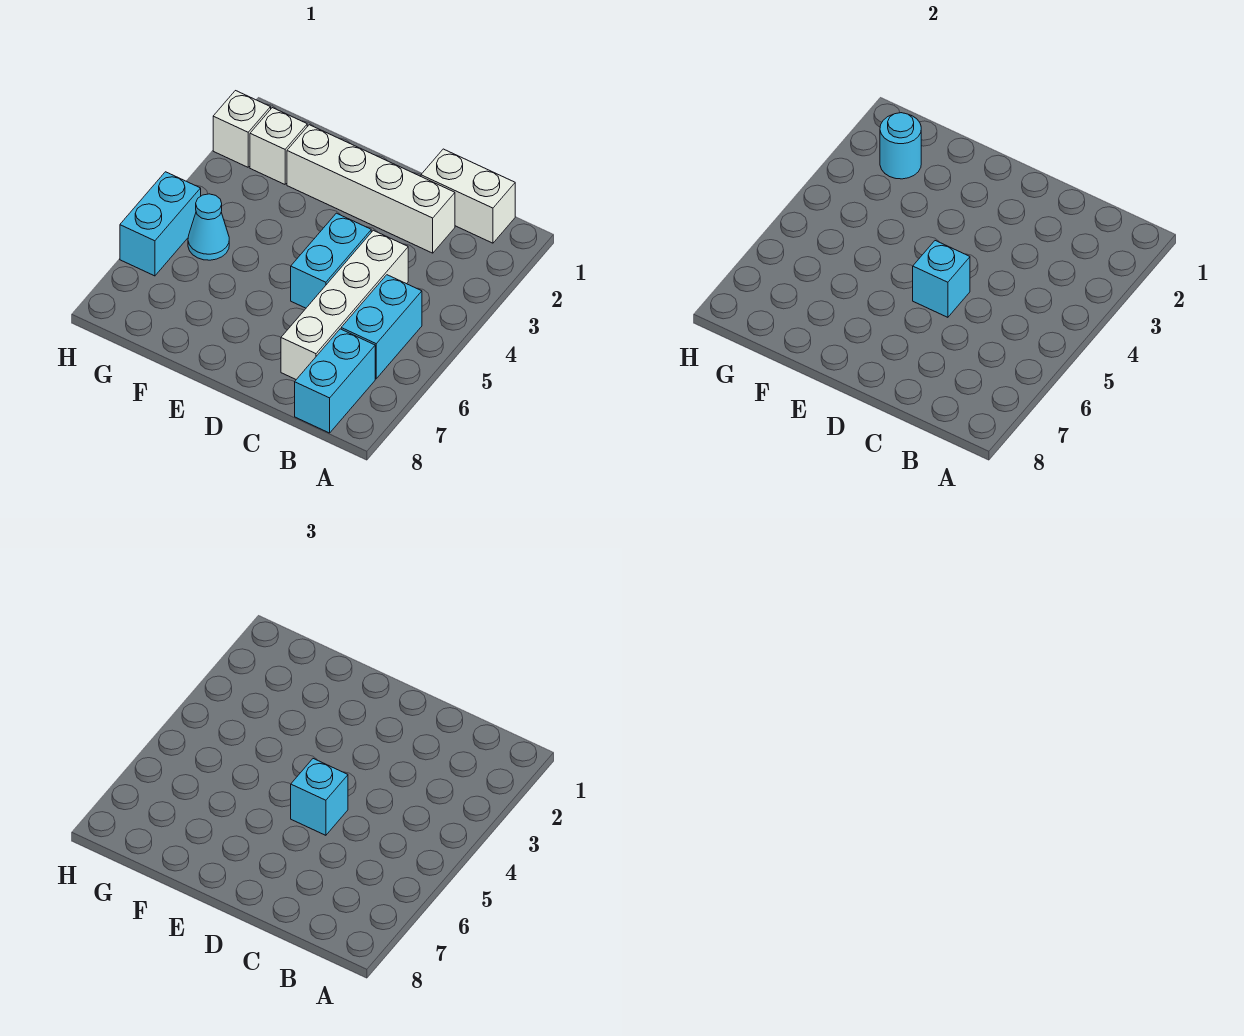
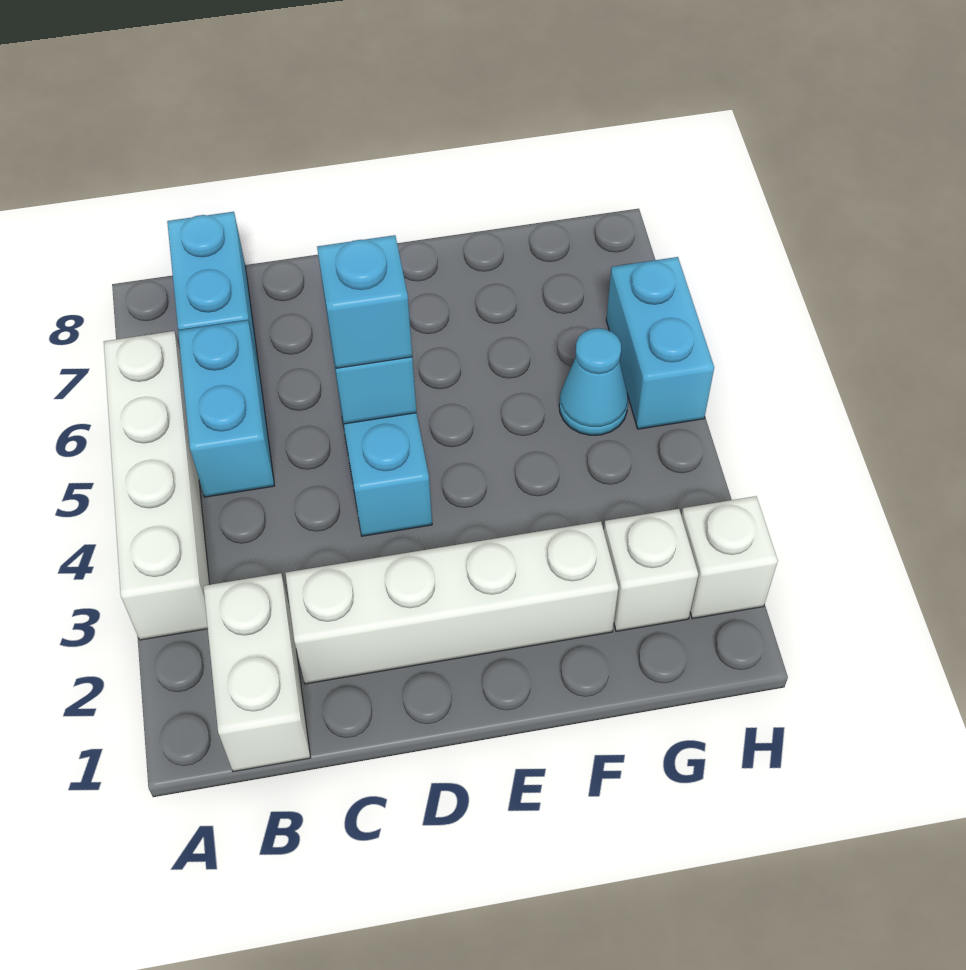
white 1x2 brick [421,149,515,243] -> white 1x2 brick turned to [204,573,311,772]
white 1x4 brick [281,230,408,379] -> white 1x4 brick moved to [104,331,210,640]
cyan 1x1 round brick [880,113,921,179] -> none

